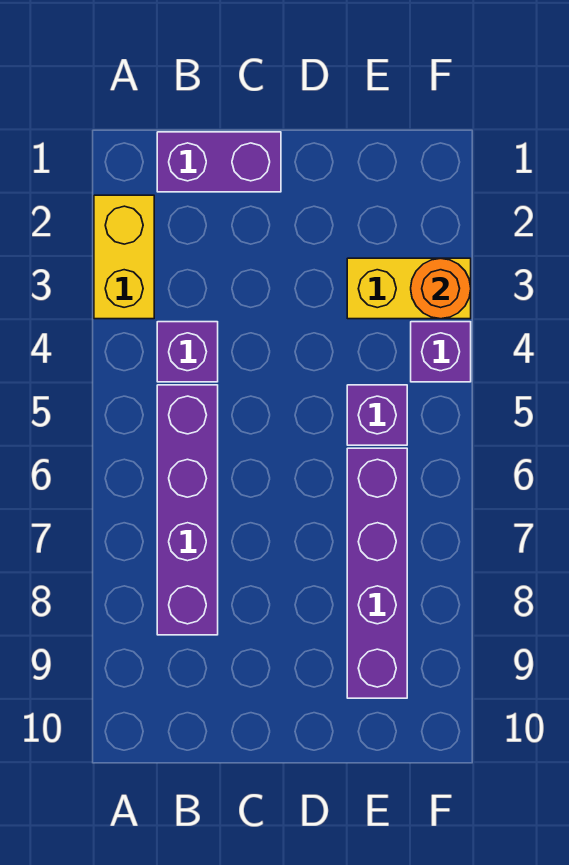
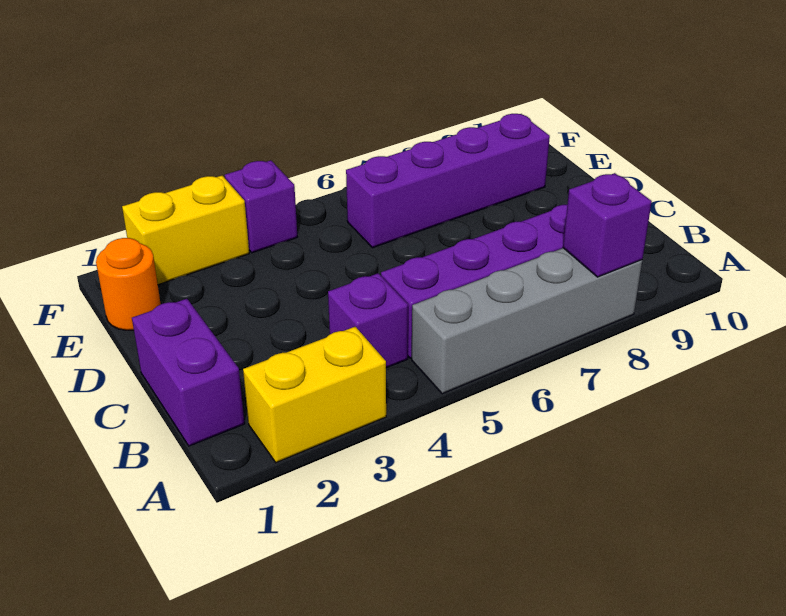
none -> grey 1x4 brick [412,248,642,394]
yellow 1x2 brick [347,258,471,319] -> yellow 1x2 brick turned to [122,176,249,285]
purple 1x1 brick [347,385,407,445] -> purple 1x1 brick moved to [563,173,652,277]
orange 1x1 round brick [411,258,471,319] -> orange 1x1 round brick moved to [96,238,161,330]

